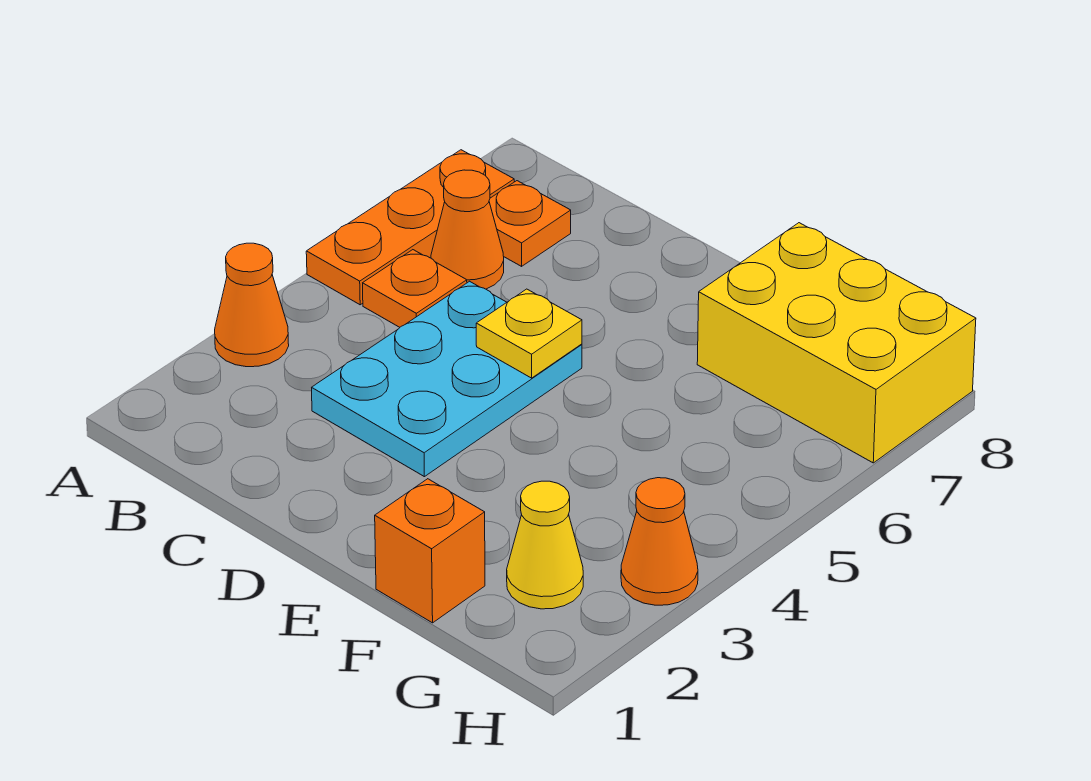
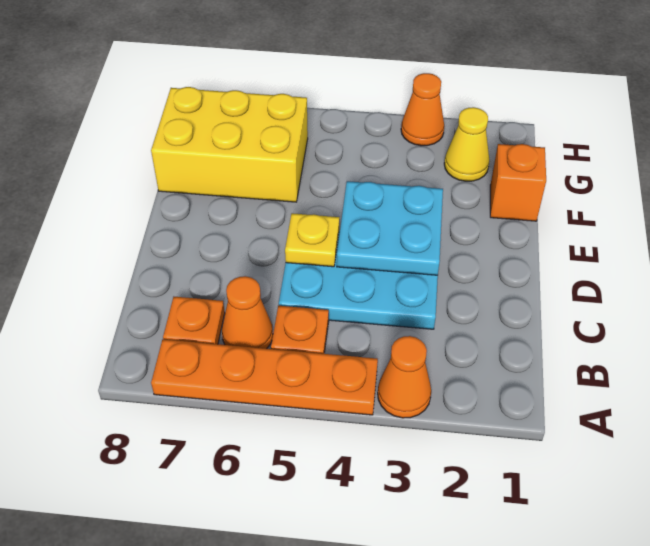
orange 1x3 plate [306,150,514,305] -> orange 1x4 plate [151,339,378,415]
none -> cyan 2x2 plate [337,181,443,275]
yellow 2x3 brick [697,223,976,463] -> yellow 2x3 brick turned to [151,87,308,202]

